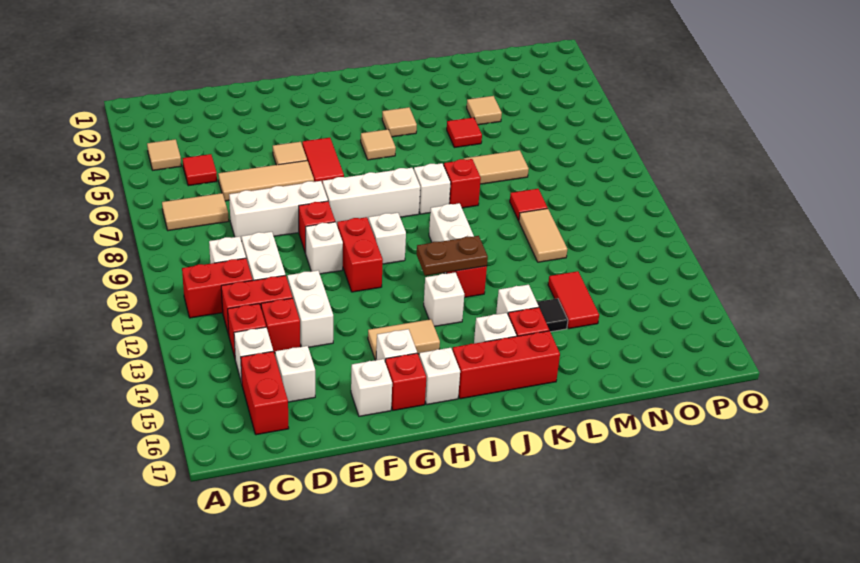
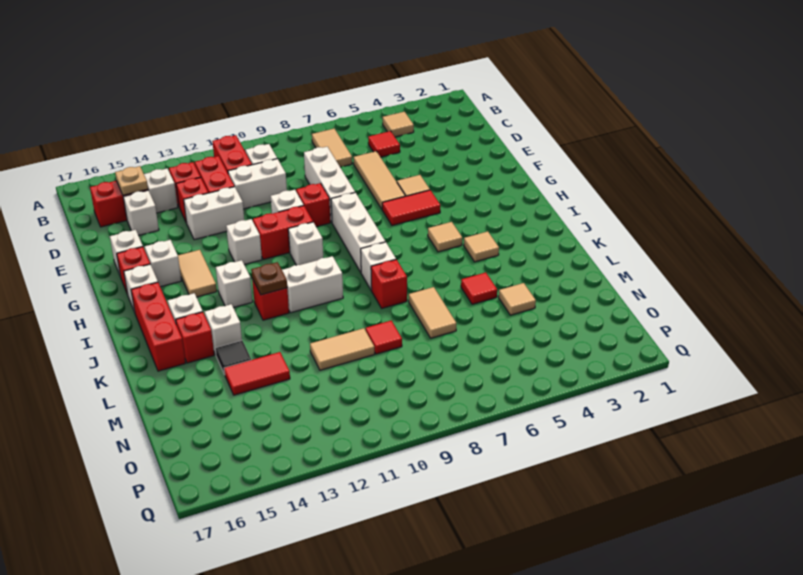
none -> tan 1x1 plate [115,166,148,195]
none -> white 1x1 brick [226,219,262,265]
brown 1x2 plate [417,236,488,276] -> brown 1x1 plate [251,262,287,295]

